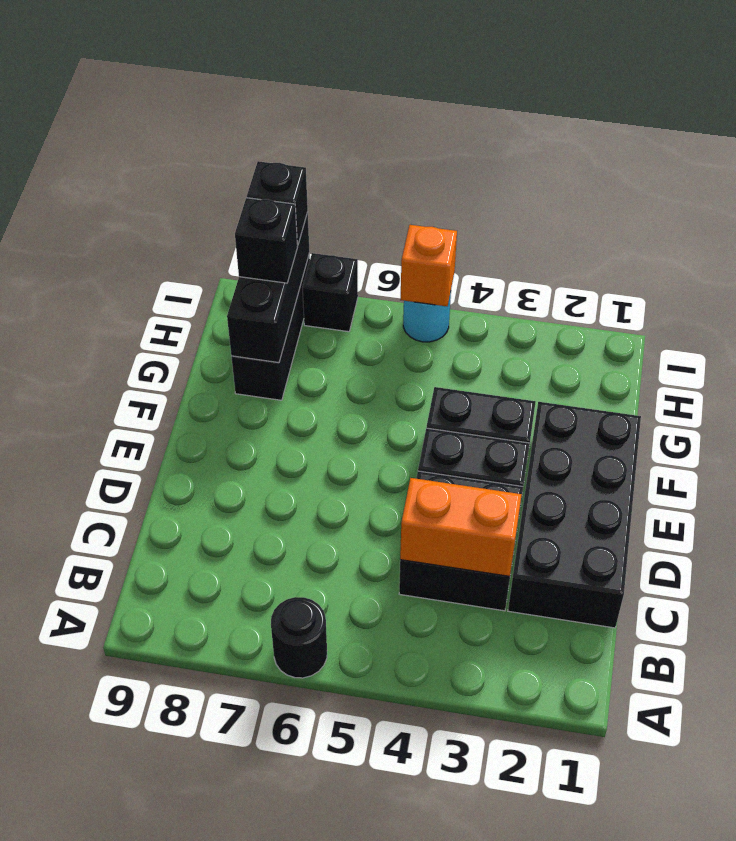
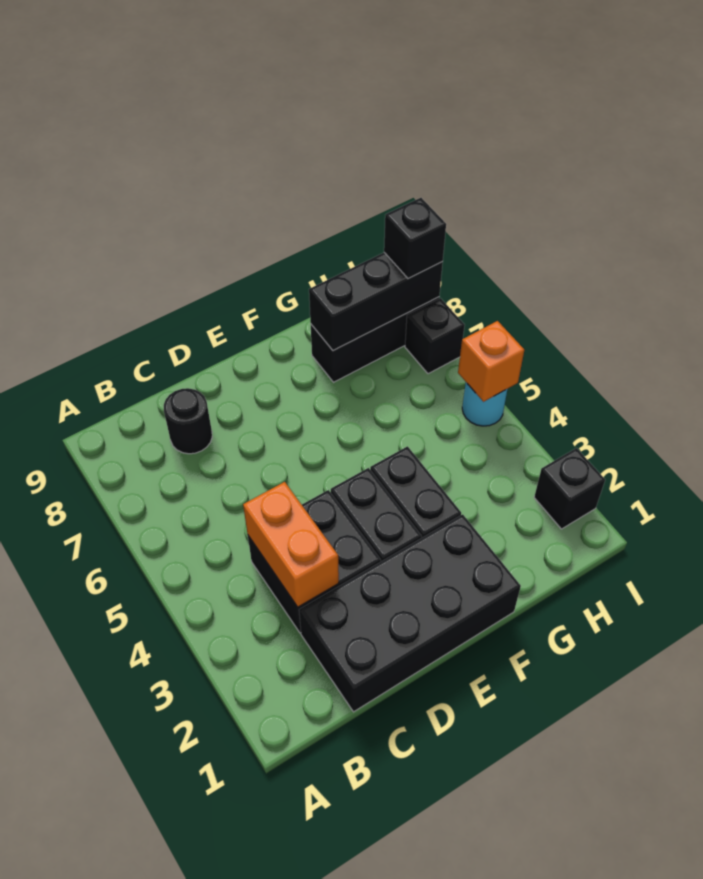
black 1x1 round brick [271,597,327,678] -> black 1x1 round brick moved to [164,388,212,454]
black 1x1 brick [235,198,298,283] -> black 1x1 brick moved to [534,448,605,529]

